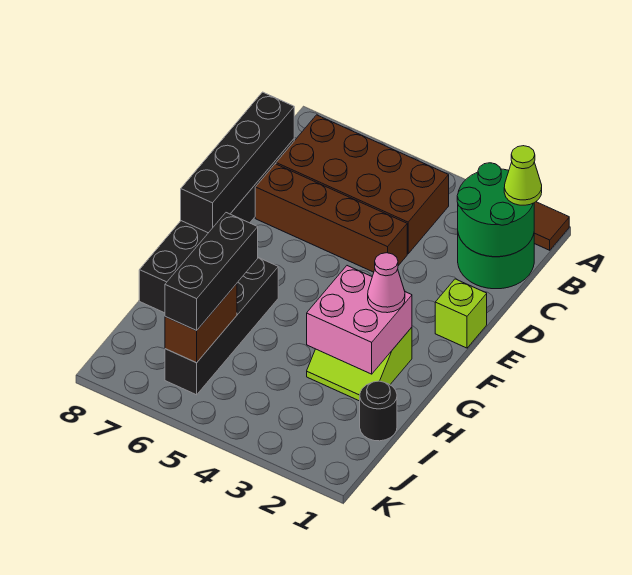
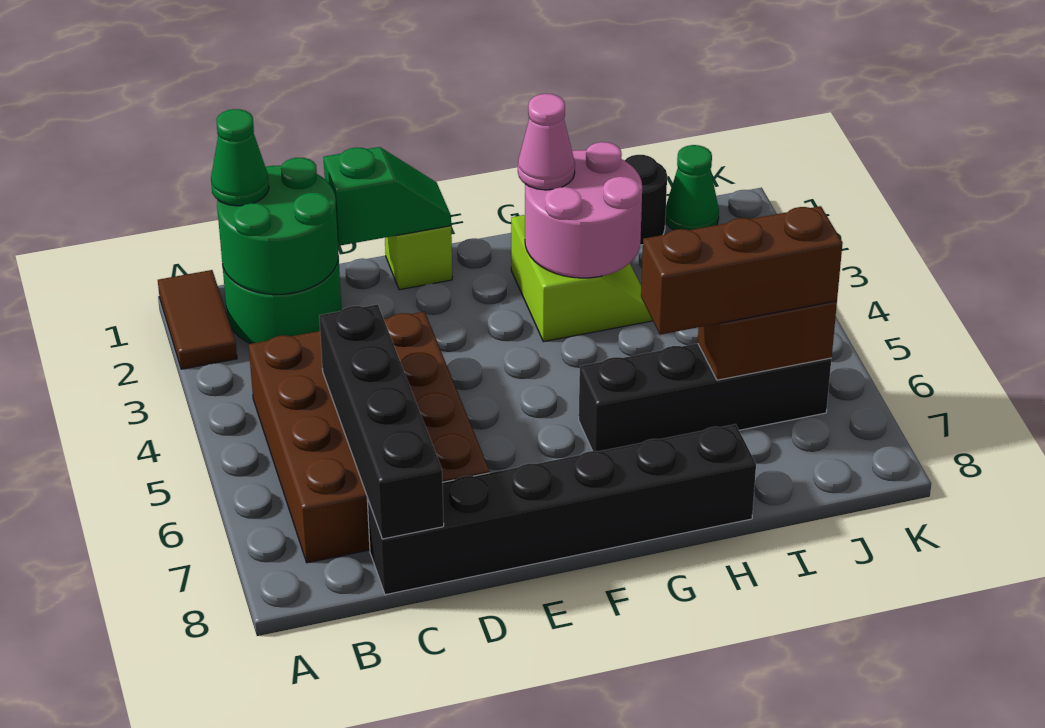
lime 1x1 cone [504,146,542,205] -> green 1x1 cone [211,109,269,206]
black 1x4 brick [181,92,294,233] -> black 1x4 brick turned to [319,304,444,539]
none -> green 1x2 slope [323,147,451,246]
pink 2x2 brick [307,266,412,374] -> pink 2x2 round brick [525,142,642,278]
black 1x3 brick [165,213,258,331] -> brown 1x3 brick [641,206,843,335]
none -> green 1x1 cone [665,145,719,230]

